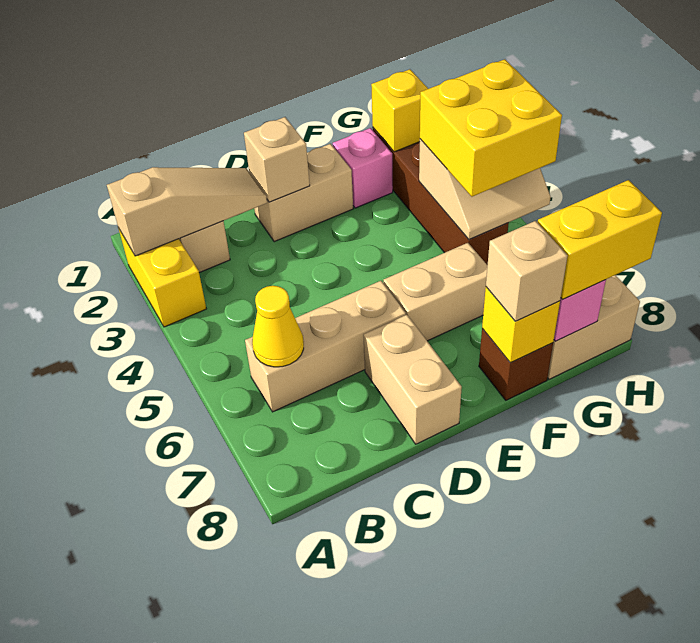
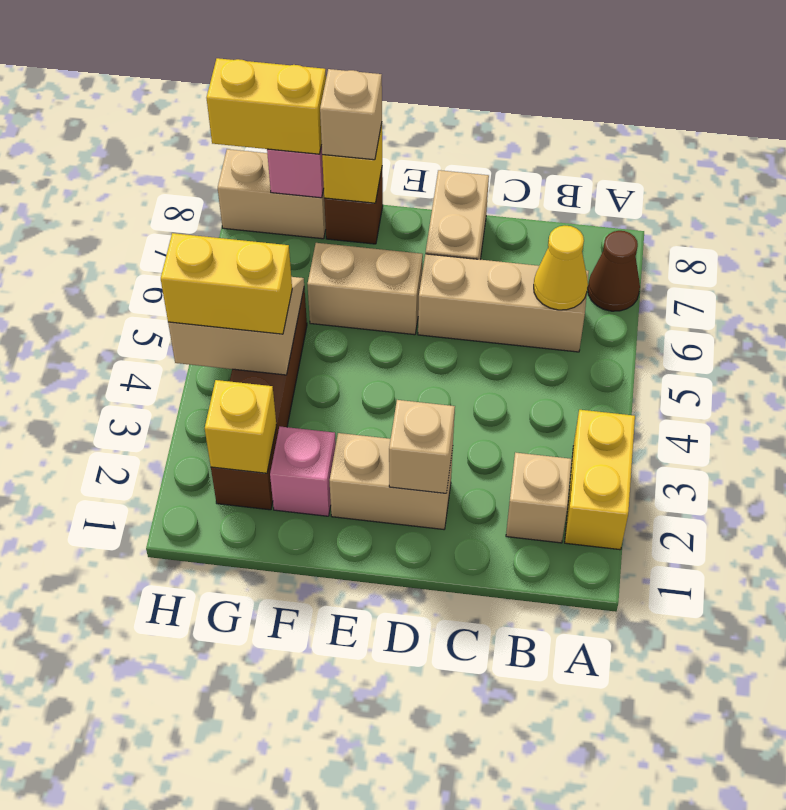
tan 1x3 slope [107,167,267,256] -> none
none -> brown 1x1 cone [588,231,640,311]
yellow 2x2 brick [420,59,562,197] -> yellow 1x2 brick [161,233,292,334]

